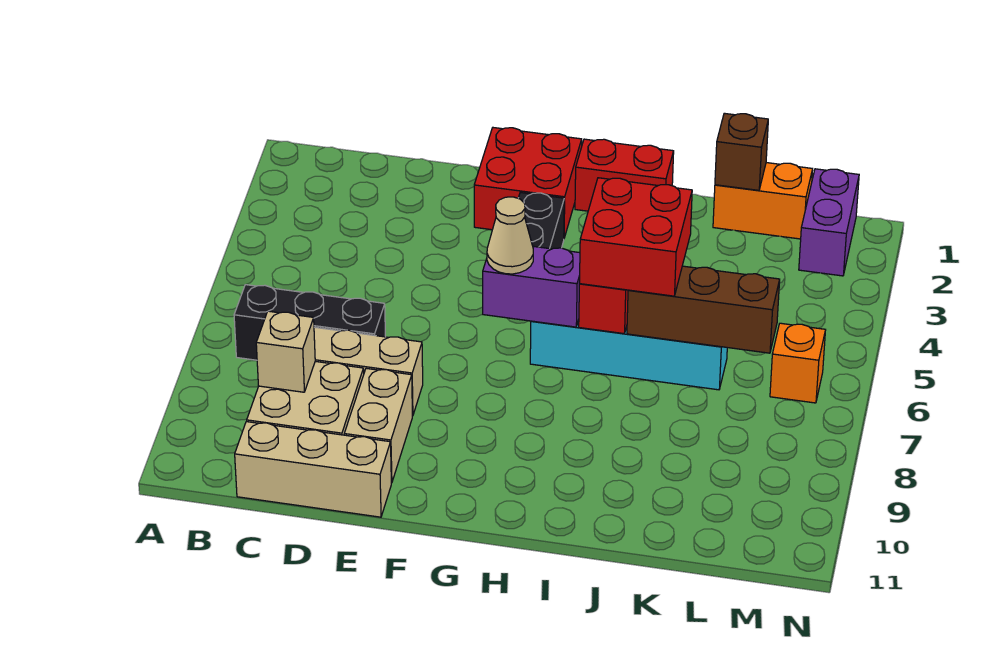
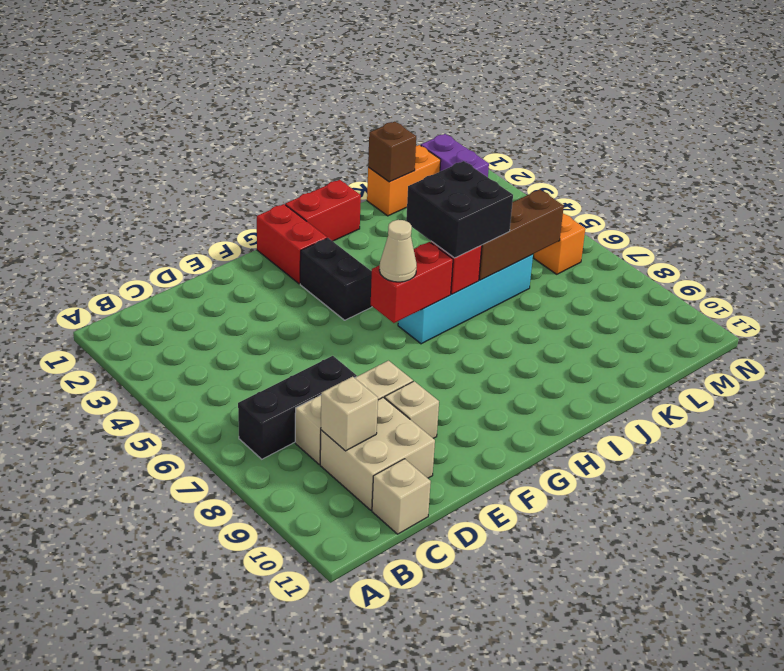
tan 1x3 brick [235,422,391,517] -> tan 1x1 brick [372,459,431,534]
tan 1x2 brick [344,368,412,483] -> tan 1x1 brick [385,381,439,438]
red 2x2 brick [474,128,582,238] -> red 1x2 brick [257,204,327,284]
purple 1x2 brick [483,246,580,327] -> red 1x2 brick [371,242,453,323]
red 2x2 brick [579,178,692,296] -> black 2x2 brick [406,161,513,258]

